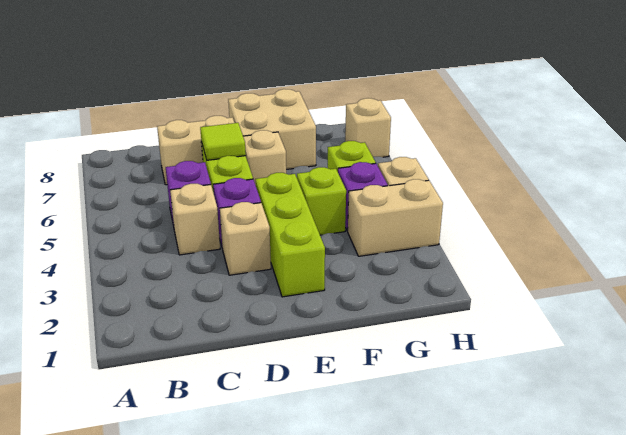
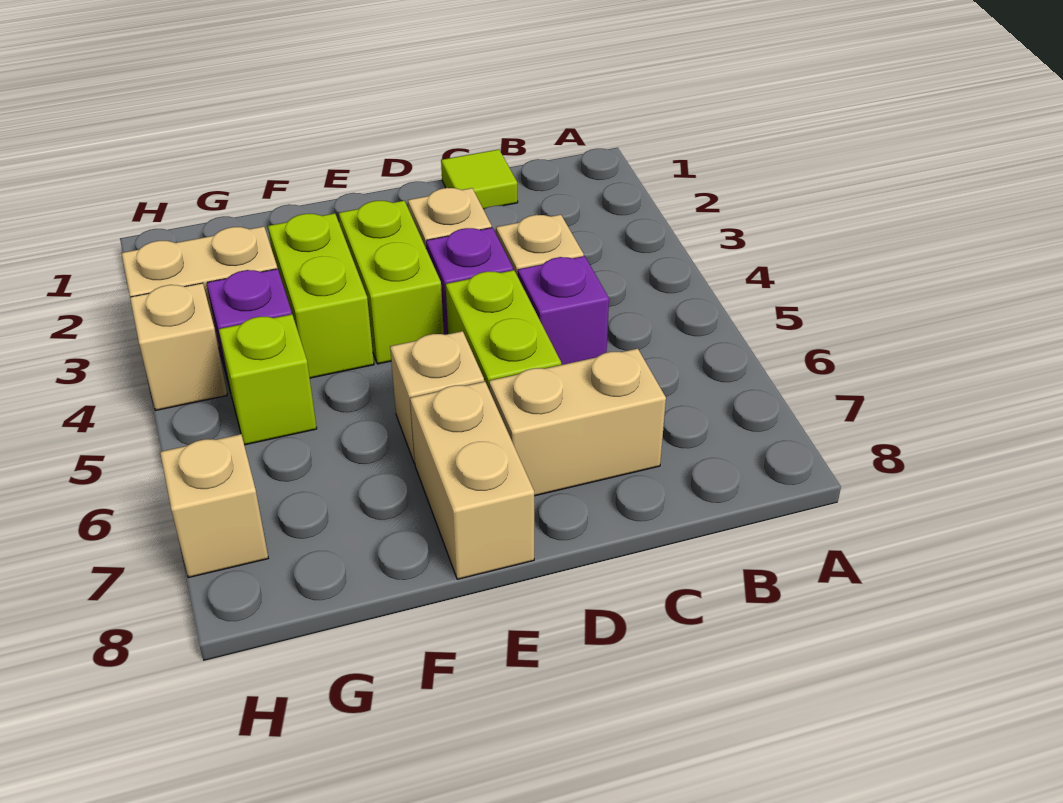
lime 1x1 tile [200,123,246,160] -> lime 1x1 tile moved to [441,149,518,209]
lime 1x3 brick [255,173,325,297] -> lime 1x2 brick [339,201,444,364]
tan 2x2 brick [228,89,316,169] -> tan 1x2 brick [410,381,534,579]
lime 1x1 brick [297,167,346,235] -> lime 1x2 brick [268,213,374,378]

